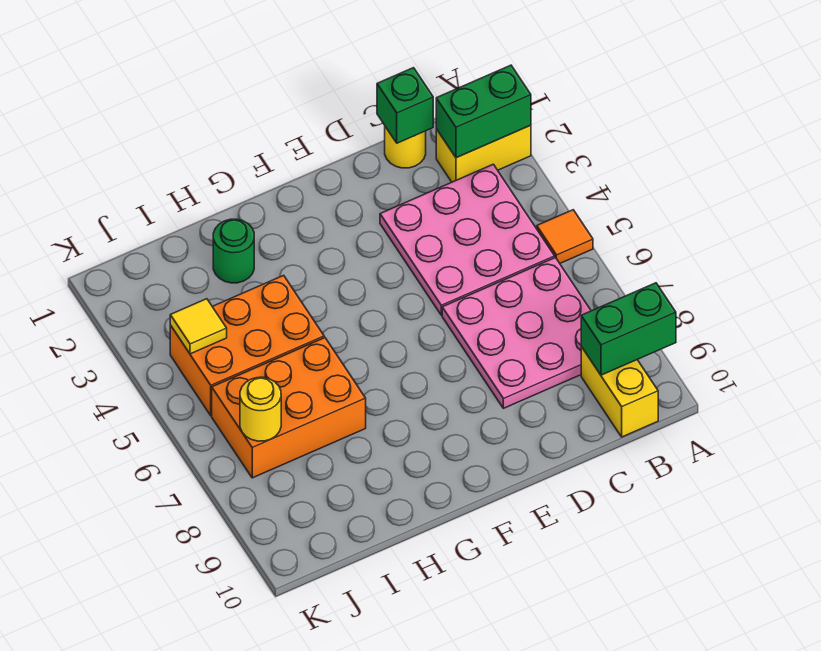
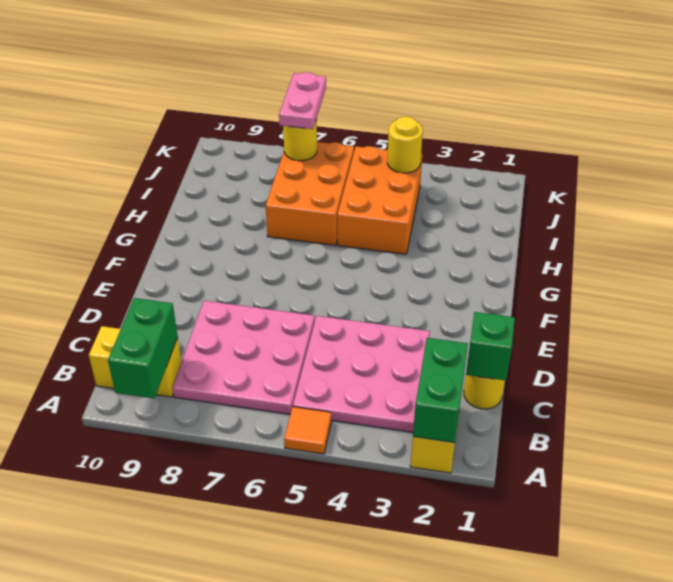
green 1x1 round brick [213,219,254,283] -> none
yellow 1x1 tile [170,299,227,354] -> yellow 1x1 round brick [387,117,423,173]
none -> pink 1x2 plate [279,72,326,129]

